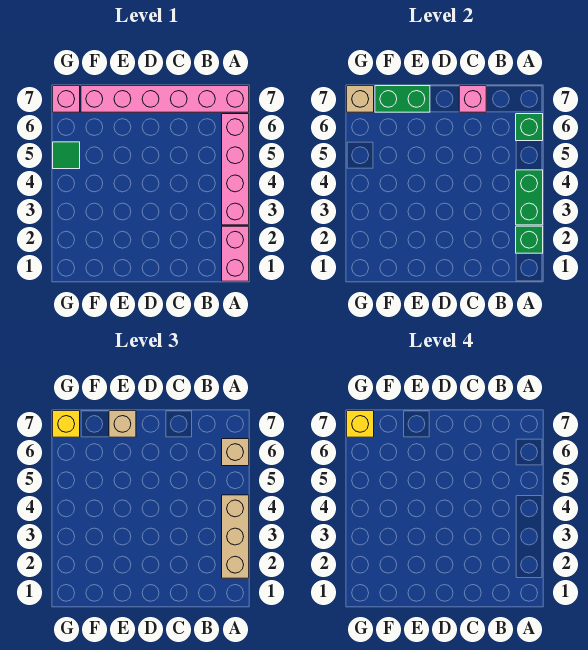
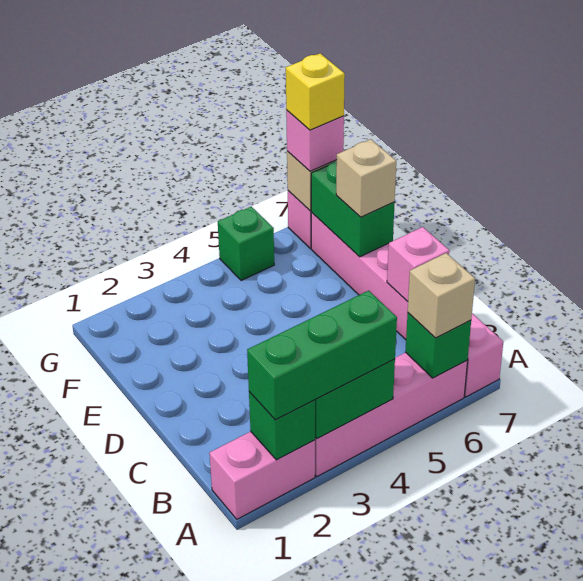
tan 1x3 brick [222,495,249,578] -> green 1x3 brick [247,291,397,420]
green 1x1 tile [53,142,80,169] -> green 1x1 brick [218,207,274,280]
yellow 1x1 brick [53,411,80,437] -> pink 1x1 brick [286,110,344,171]

